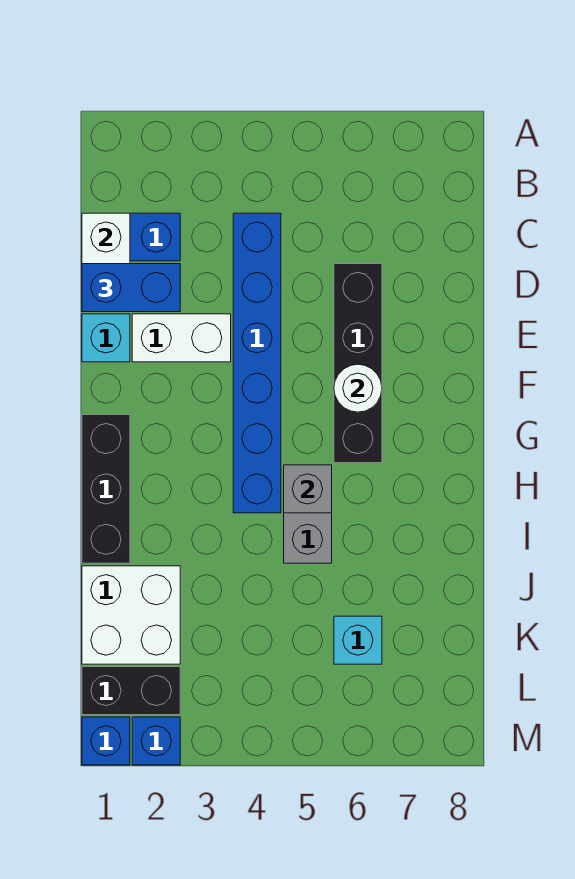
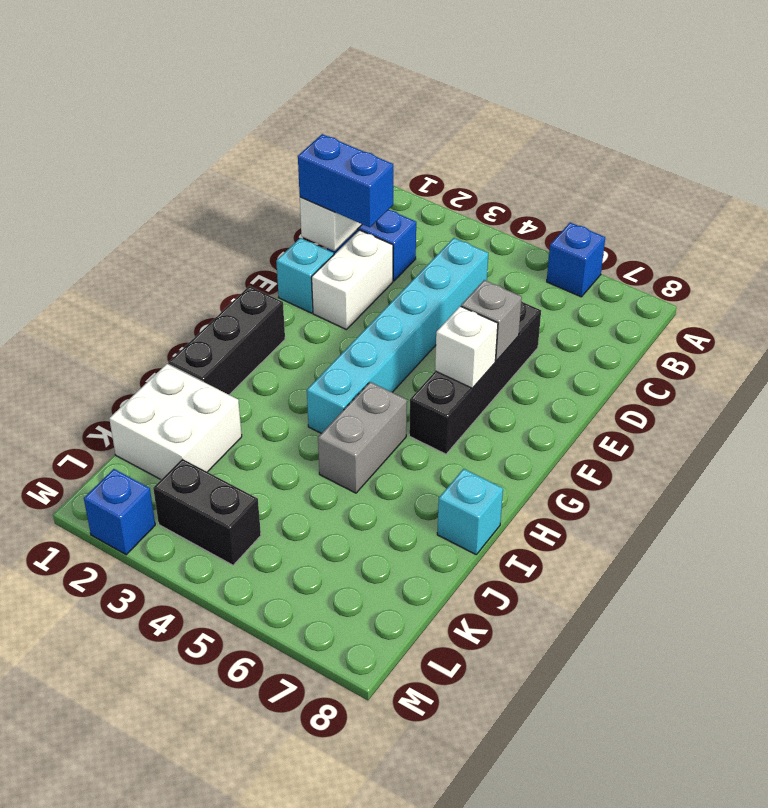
blue 1x6 brick [233,213,281,513] -> cyan 1x6 brick [307,238,488,434]
white 1x2 brick [132,314,231,362] -> white 1x2 brick turned to [312,230,393,330]
white 1x1 round brick [334,364,382,412] -> white 1x1 brick [435,306,498,388]
grey 1x1 brick [284,465,332,513] -> grey 1x1 brick moved to [461,280,522,361]
cyan 1x1 brick [334,616,382,664] -> cyan 1x1 brick moved to [437,469,503,554]
black 1x2 brick [82,667,180,715] -> black 1x2 brick moved to [153,459,261,565]
blue 1x1 brick [82,717,130,765] -> blue 1x1 brick moved to [547,222,605,297]

